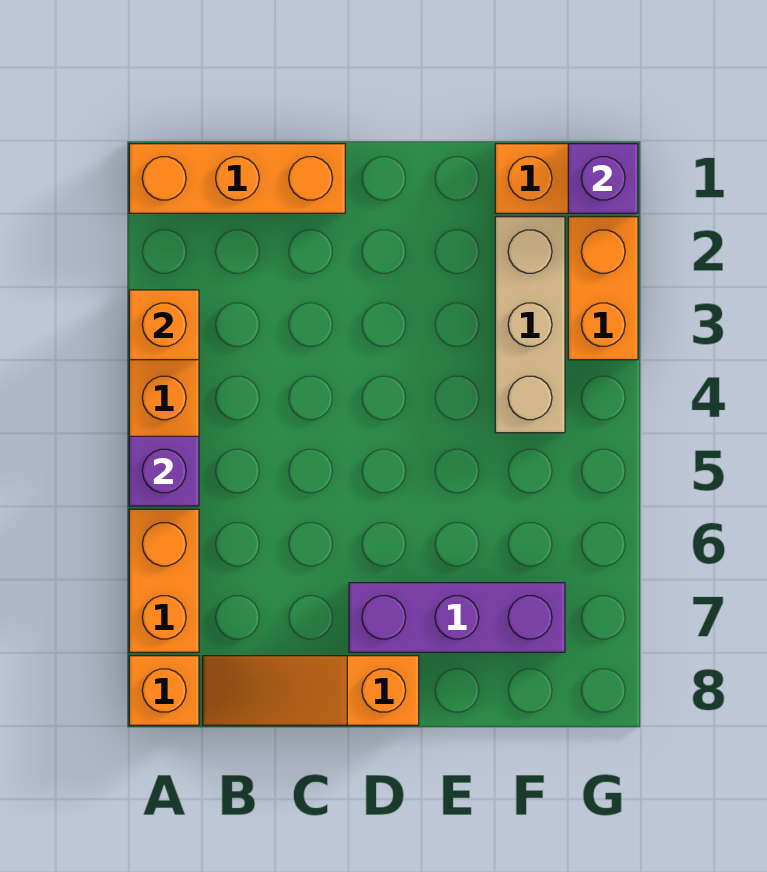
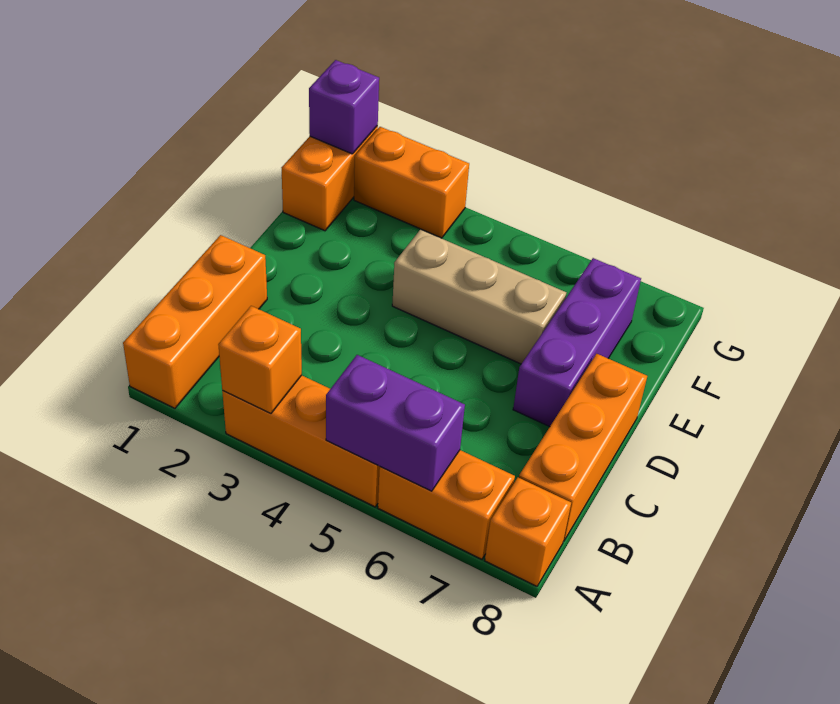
purple 1x1 brick [129,436,199,506] -> purple 1x2 brick [326,355,465,491]
orange 1x3 slope [203,656,419,725] -> orange 1x3 brick [519,354,647,541]
tan 1x3 brick [495,217,565,433] -> tan 1x3 brick moved to [392,230,566,364]

